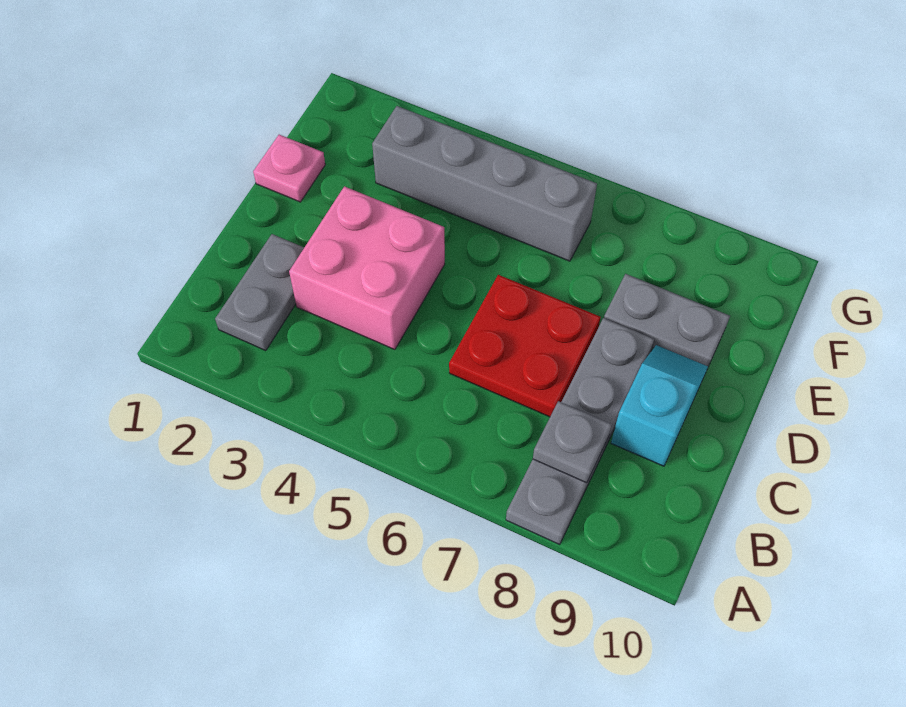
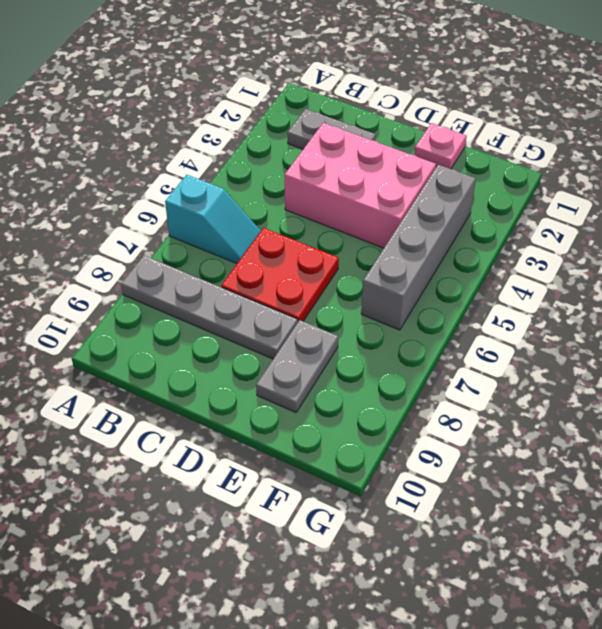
grey 1x1 plate [533,401,612,483] -> none
pink 2x2 brick [289,186,445,350] -> pink 2x3 brick [285,123,436,248]
cyan 1x2 slope [611,345,708,466] -> cyan 1x2 slope moved to [165,175,261,263]

